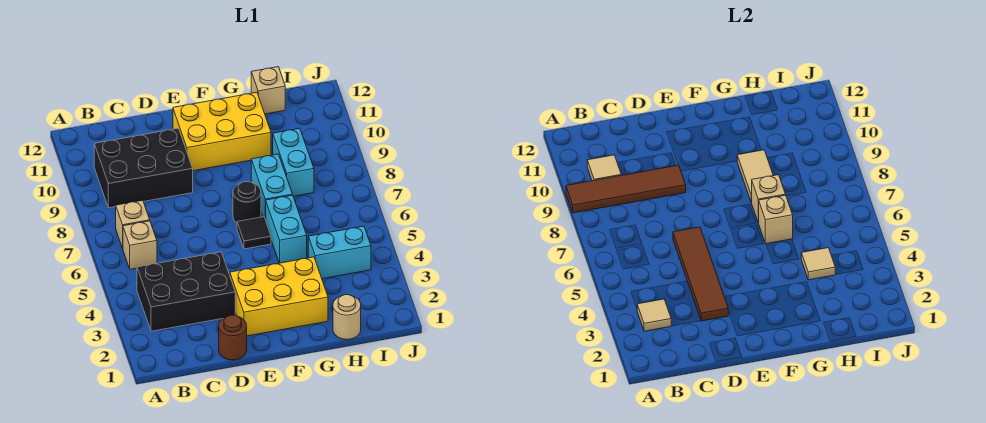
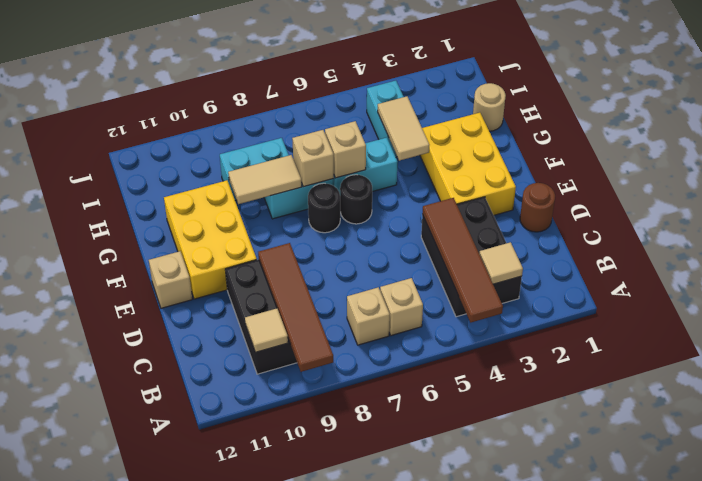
brown 1x4 tile [673,227,728,321] -> brown 1x4 tile turned to [422,198,503,323]
black 1x1 tile [237,217,271,249] -> black 1x1 round brick [340,175,372,224]
tan 1x1 tile [801,248,835,280] -> tan 1x2 tile [378,96,429,161]
tan 1x1 brick [251,67,285,114] -> tan 1x1 brick moved to [149,251,192,308]

